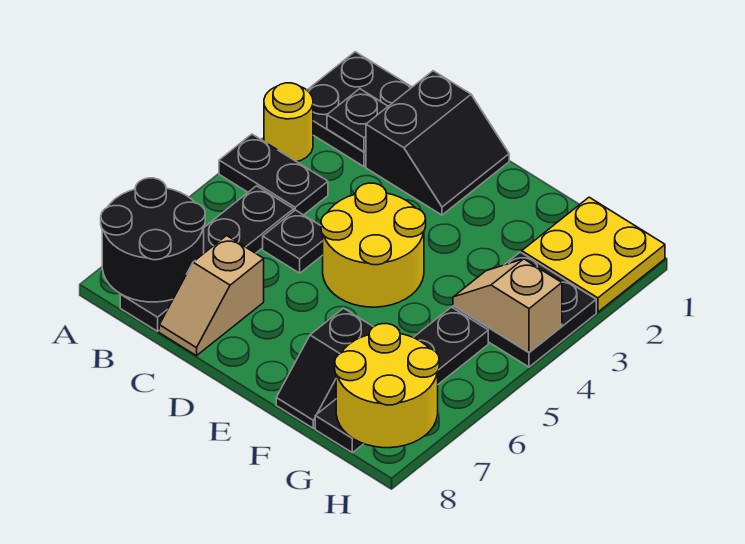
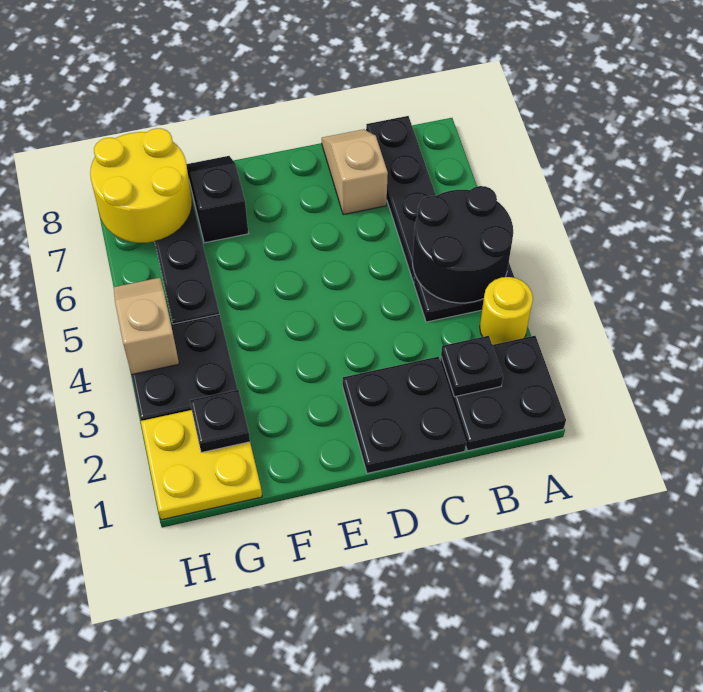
black 2x2 round brick [101,178,205,302] -> black 2x2 round brick moved to [413,186,513,303]
black 2x2 slope [366,71,509,215] -> black 2x2 plate [343,357,466,473]
black 1x1 plate [263,210,323,273] -> black 1x1 plate moved to [190,390,250,453]
yellow 2x2 round brick [321,183,426,307] -> none
tan 1x2 slope [453,259,562,352] -> tan 1x2 slope turned to [114,278,179,375]

